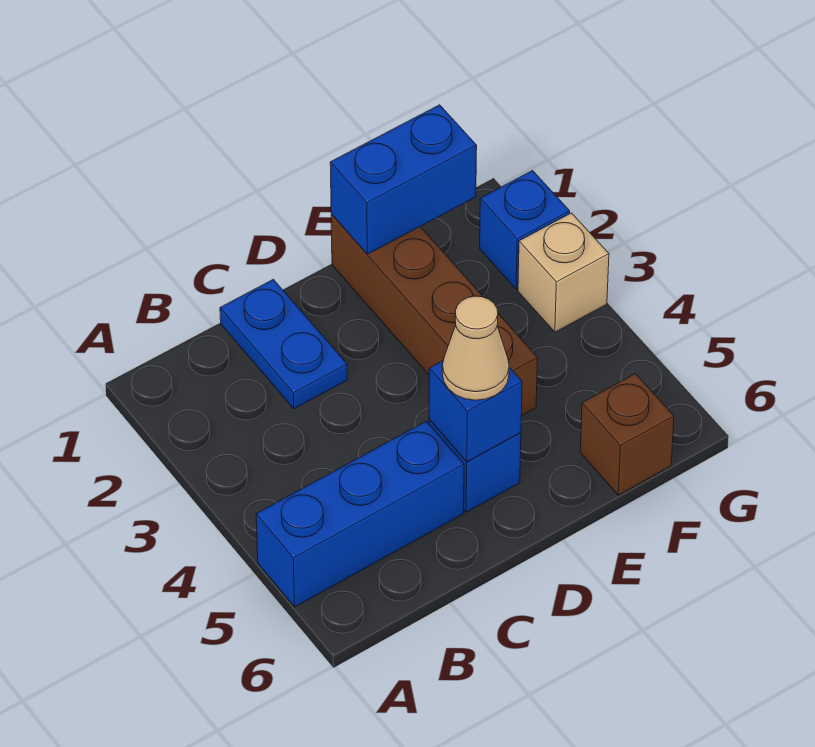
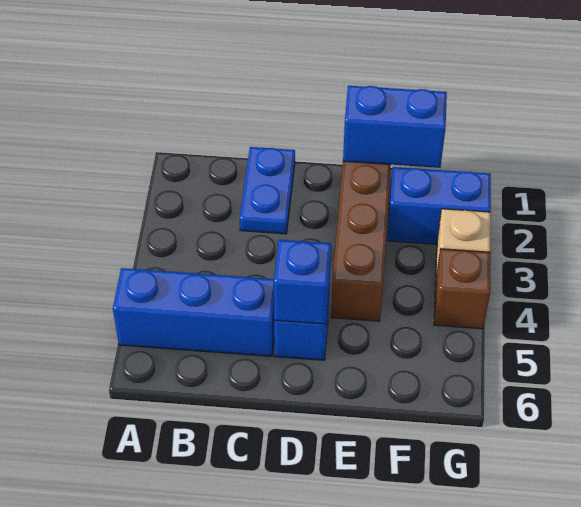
tan 1x1 cone [442,296,509,400] -> none
brown 1x1 brick [580,374,674,495] -> brown 1x1 brick moved to [434,249,490,329]
blue 1x1 brick [480,171,570,289] -> blue 1x2 brick [387,167,491,244]

